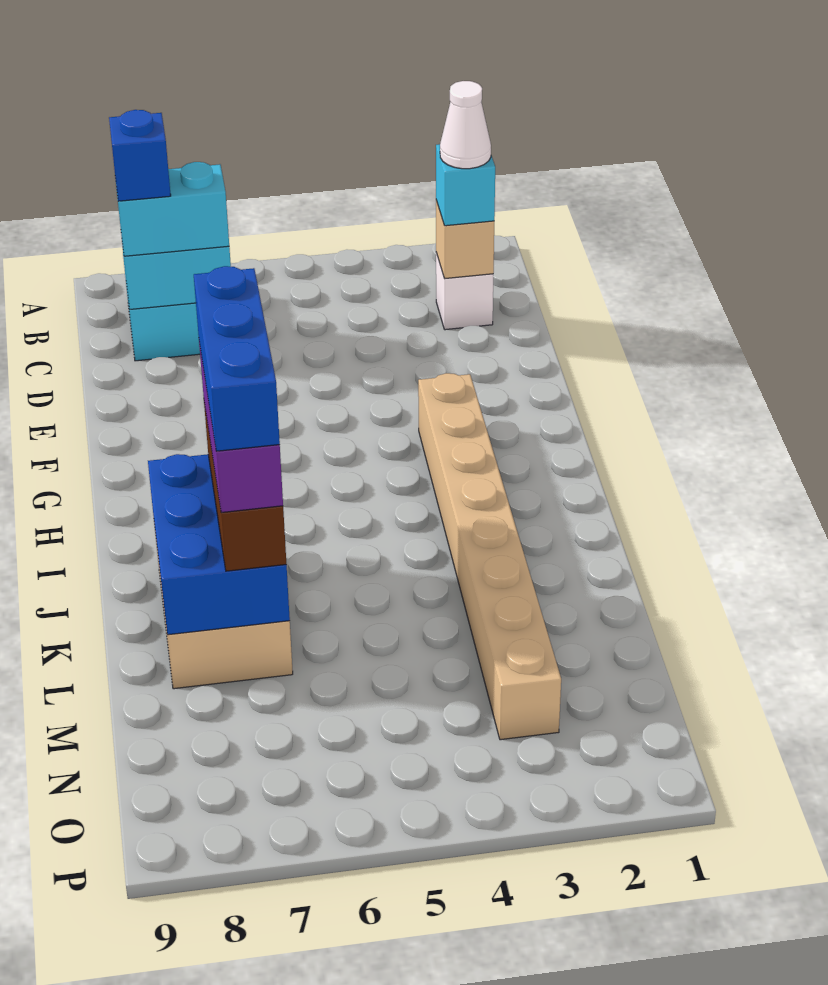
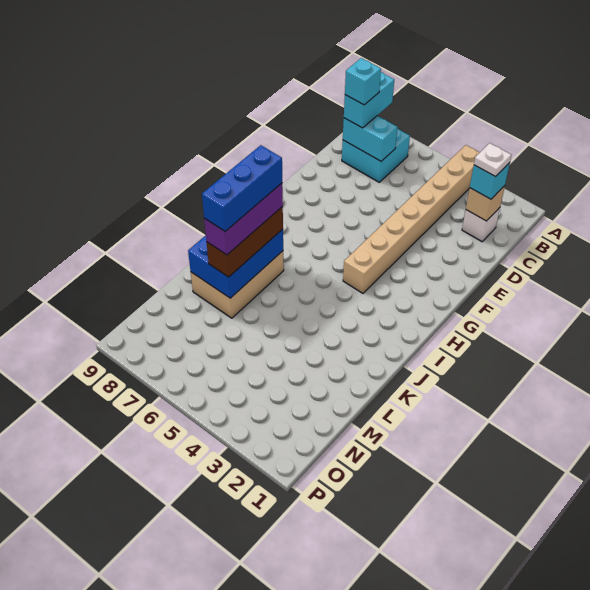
white 1x1 cone [440,81,491,169] -> white 1x1 plate [474,143,511,177]
cyan 1x2 brick [116,162,229,256] -> cyan 1x2 brick turned to [344,72,394,128]
blue 1x1 brick [109,110,171,202] -> cyan 1x1 brick [345,58,381,105]
tan 1x8 brick [418,373,561,740] -> tan 1x8 brick moved to [343,145,480,293]

